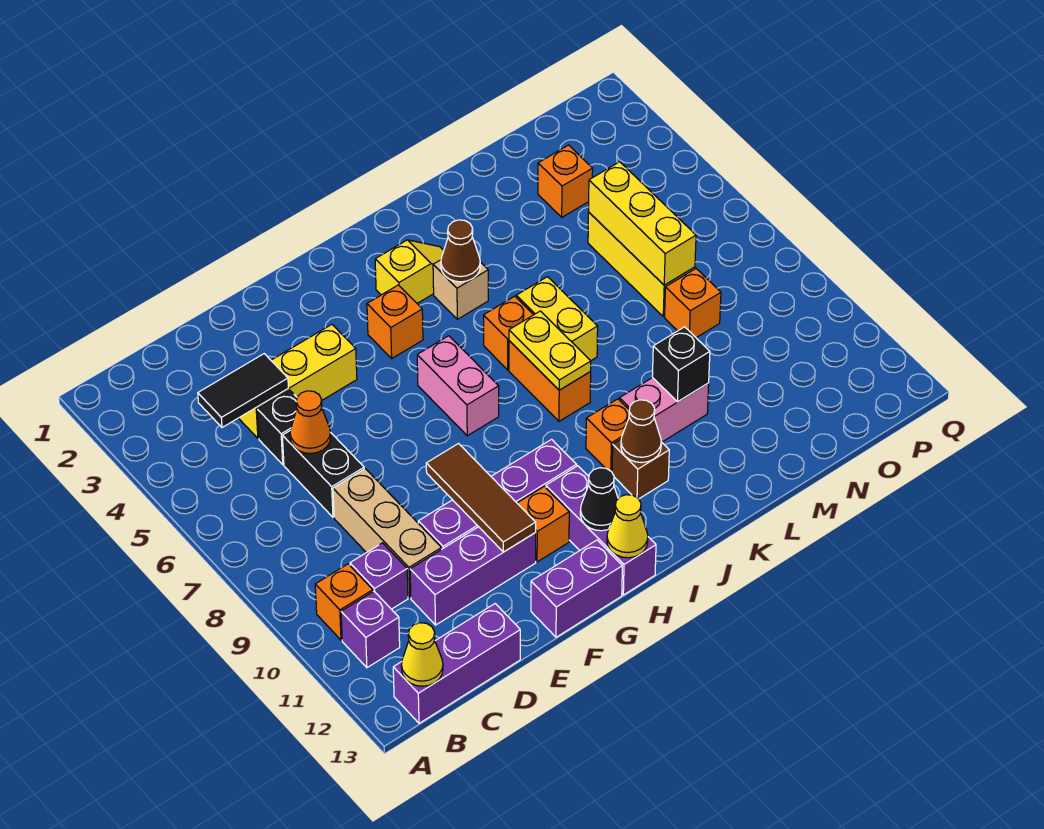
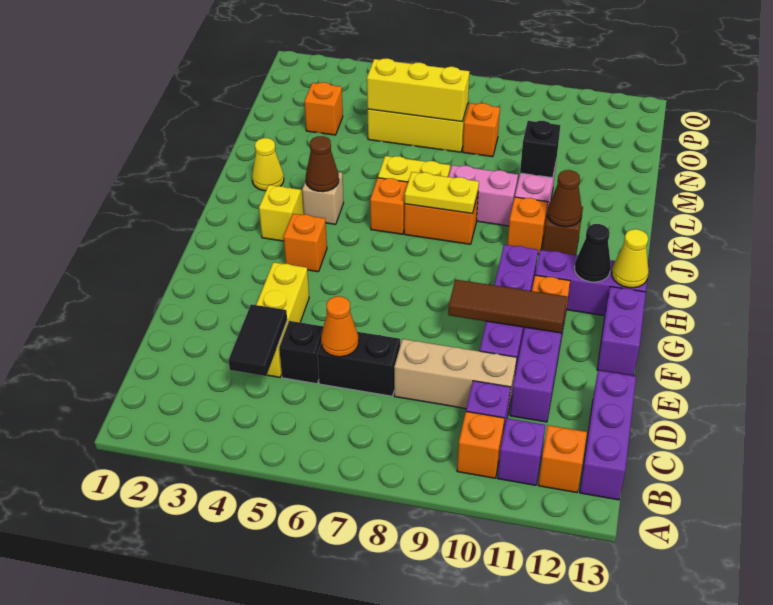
none -> orange 1x1 brick [538,425,587,493]
yellow 1x1 cone [401,623,443,686] -> yellow 1x1 cone moved to [252,138,284,191]
pink 1x2 brick [417,336,499,436] -> pink 1x2 brick moved to [449,165,518,226]

